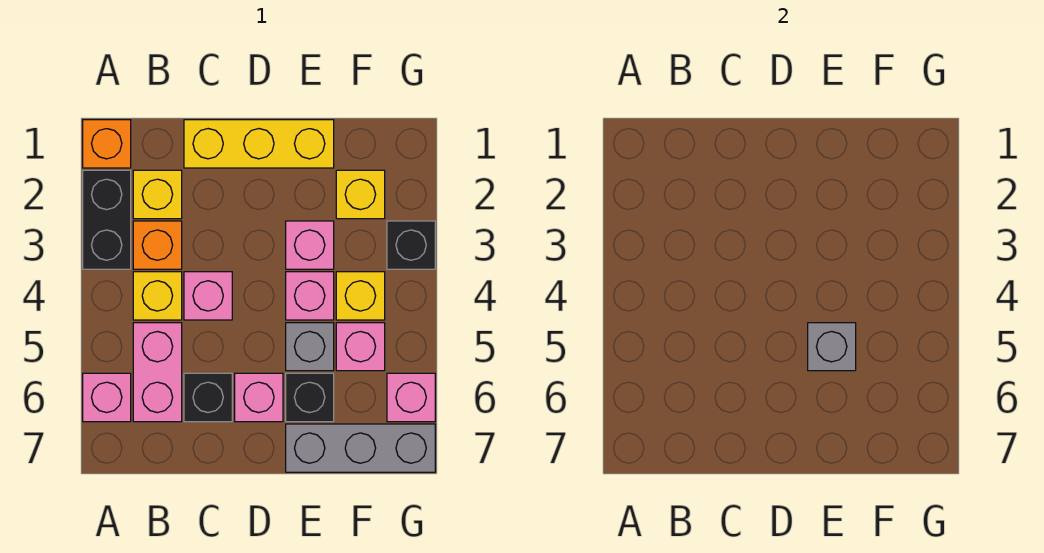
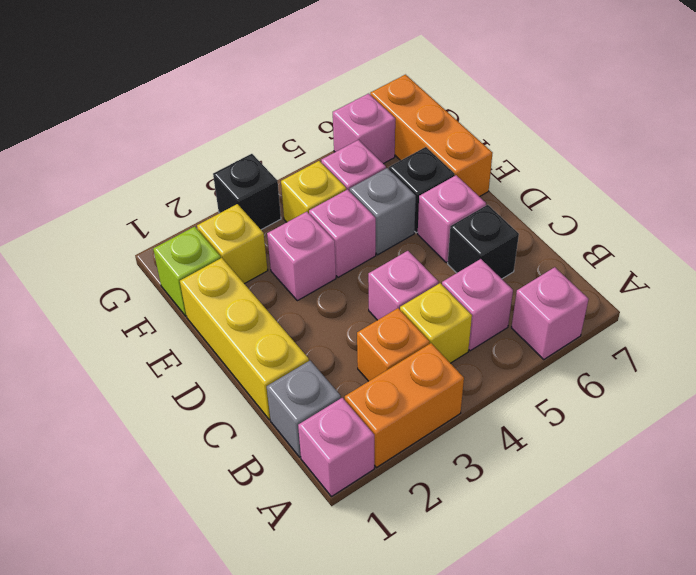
orange 1x1 brick [83,120,131,168] -> pink 1x1 brick [298,398,374,497]
black 1x2 brick [83,170,131,269] -> orange 1x2 brick [345,343,464,468]
yellow 1x1 brick [133,170,182,219] -> none
pink 1x2 brick [133,323,182,422] -> pink 1x1 brick [442,259,513,351]
grey 1x1 brick [808,323,856,371] -> grey 1x1 brick moved to [267,361,341,457]
grey 1x3 brick [286,424,435,472] -> orange 1x3 brick [370,75,492,197]
none -> lime 1x1 brick [153,227,221,316]

